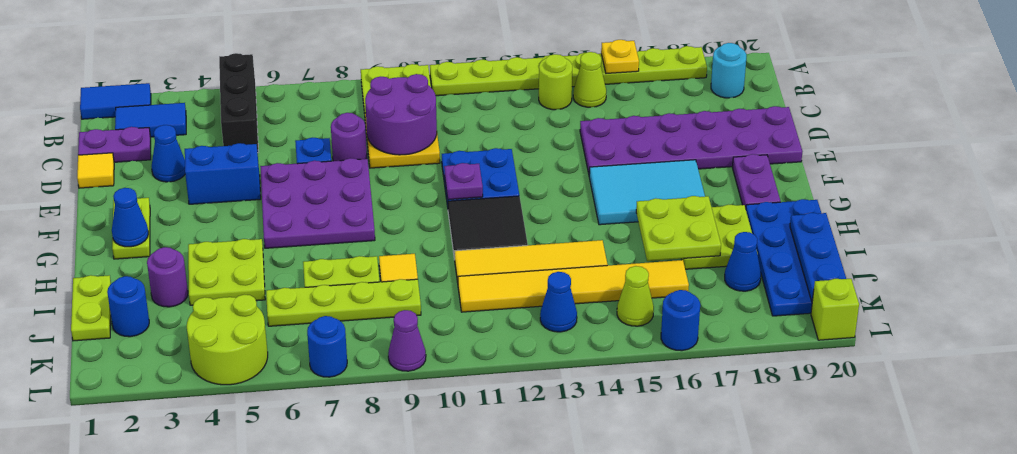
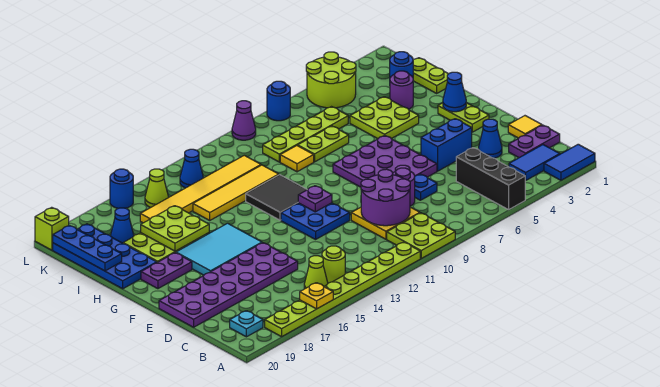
cyan 1x1 round brick [711,43,746,98] -> cyan 1x1 plate [230,311,263,337]
purple 1x2 plate [732,154,781,209] -> purple 1x2 plate turned to [141,253,192,289]

